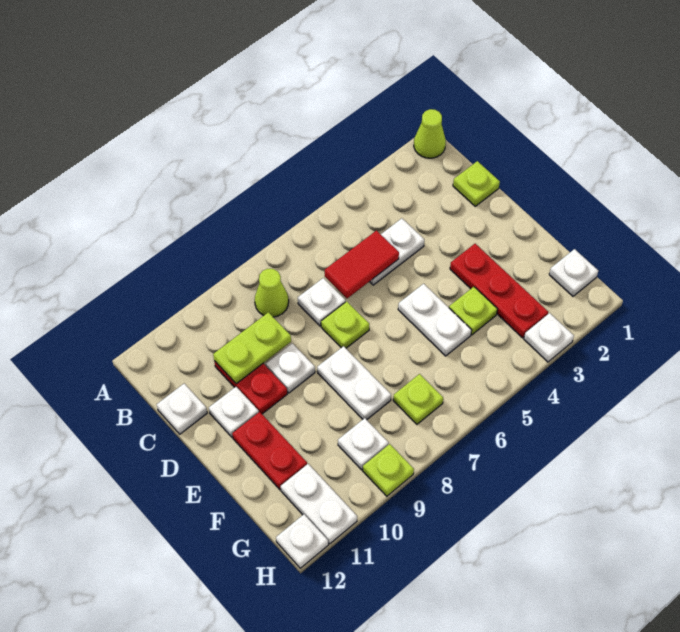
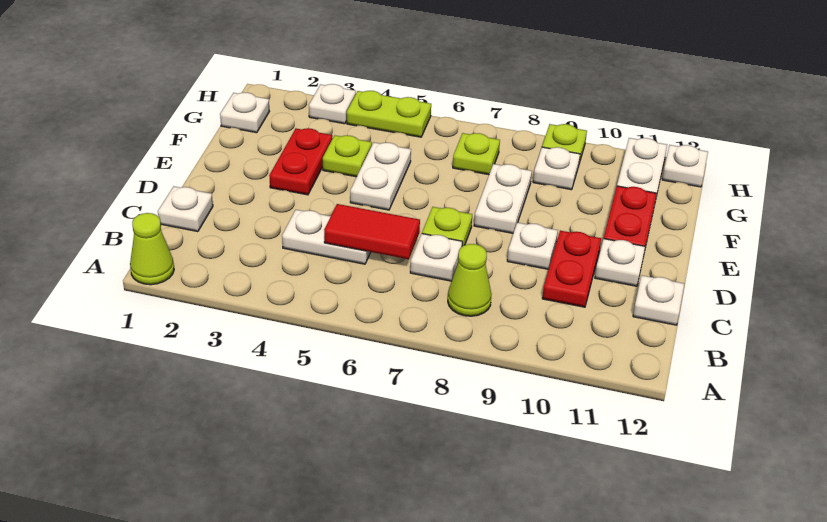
lime 1x1 plate [453,161,500,206] -> white 1x1 plate [158,186,213,232]
lime 1x2 plate [213,312,291,384] -> lime 1x2 plate moved to [347,91,431,137]
red 1x3 plate [450,244,548,338] -> red 1x2 plate [269,128,333,195]

